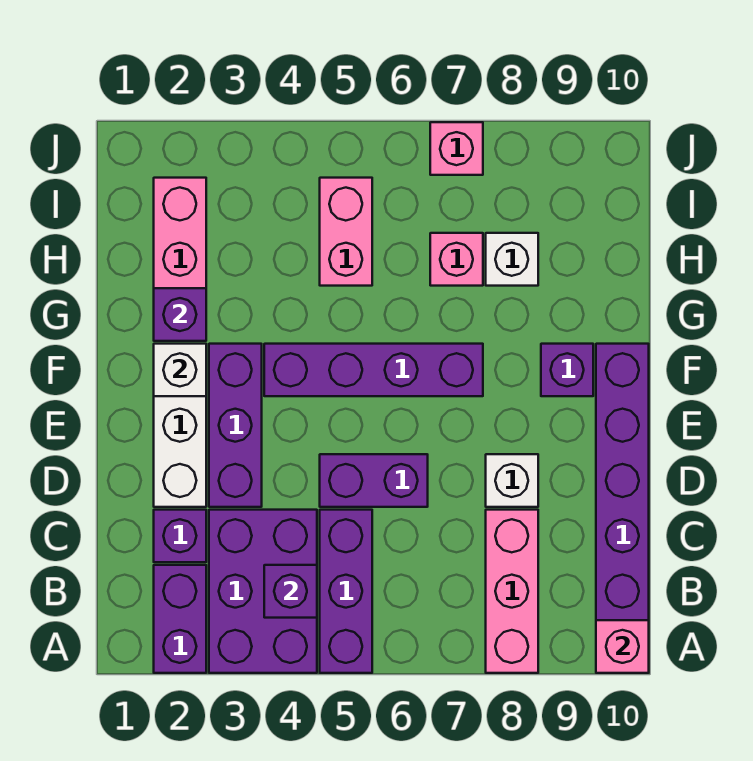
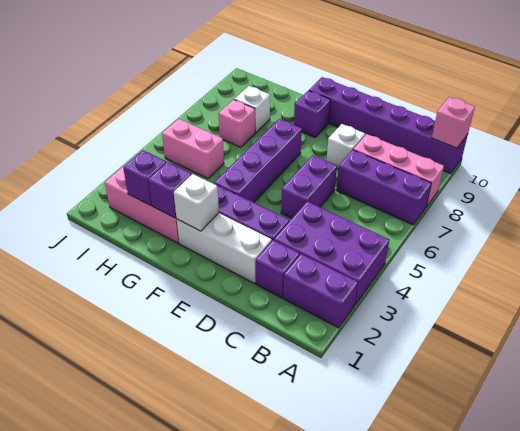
purple 1x3 brick [320,510,372,673] -> purple 1x3 brick moved to [336,150,431,225]
purple 1x1 brick [264,565,317,618] -> purple 1x1 brick moved to [123,150,166,205]
pink 1x1 brick [430,122,483,175] -> none

